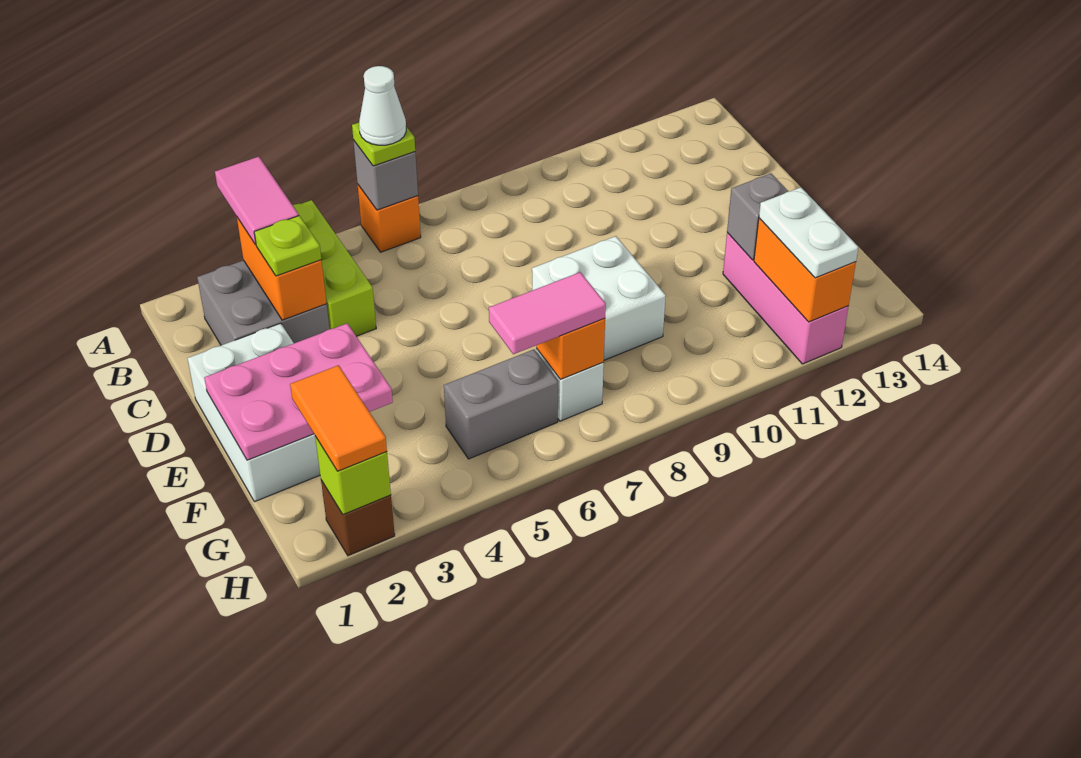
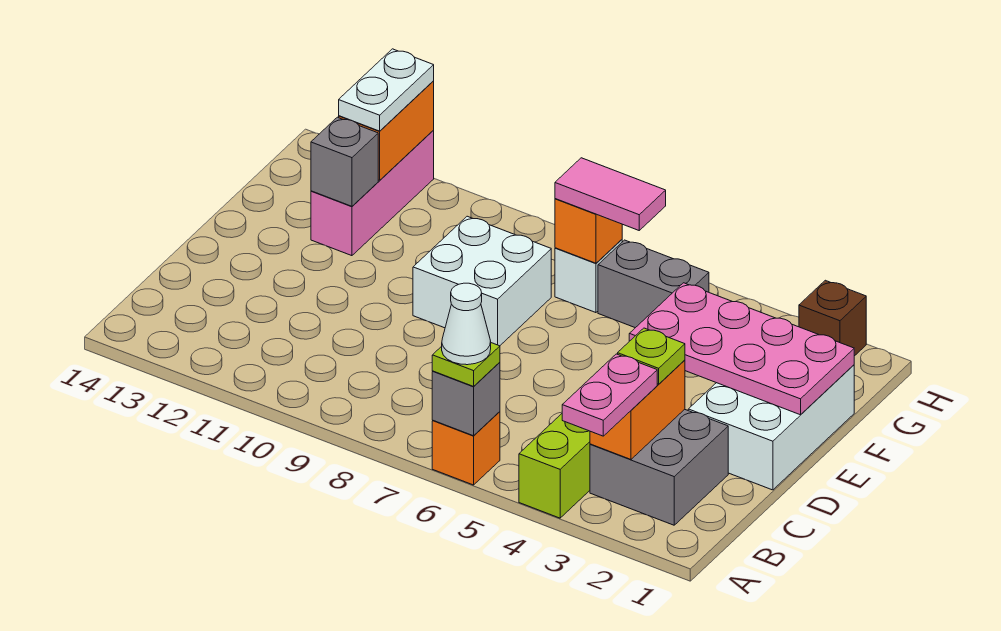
pink 1x2 tile [215,157,299,245] -> pink 1x2 plate [562,354,657,436]
pink 2x3 plate [204,323,393,460] -> pink 2x4 plate [629,283,854,415]
orange 1x2 tile [290,365,387,471] -> none
lime 1x1 brick [315,436,391,515] -> none

